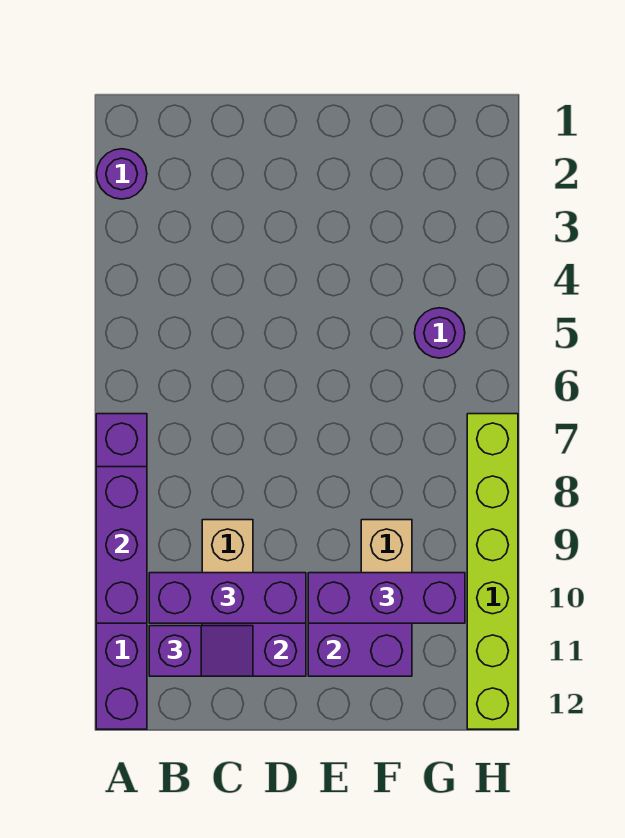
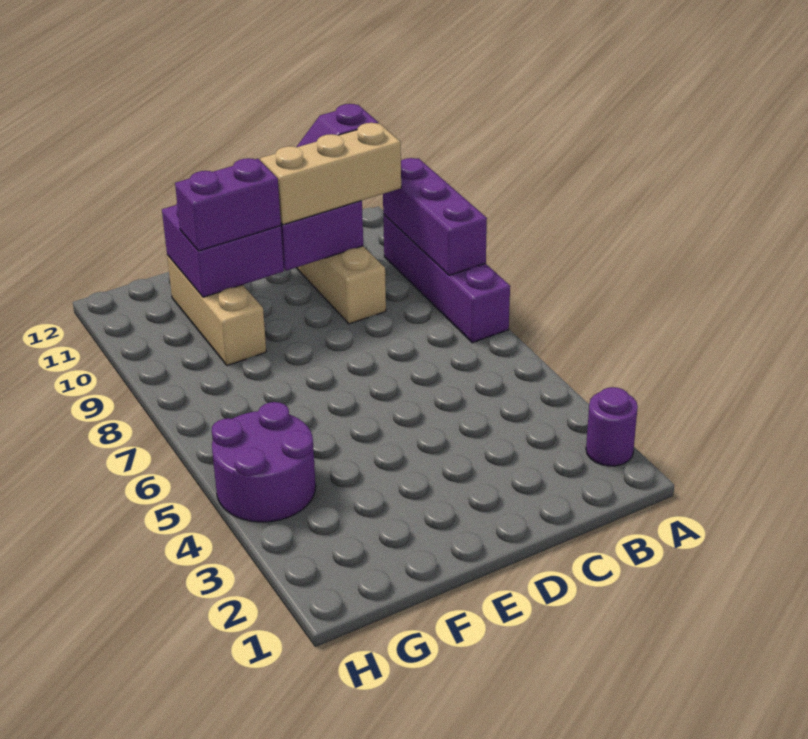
purple 1x6 brick [96,414,147,729] -> purple 1x4 brick [383,214,510,343]
purple 1x3 brick [149,573,306,623] -> tan 1x3 brick [260,123,401,225]
purple 1x3 brick [308,573,465,623] -> purple 1x2 brick [175,158,281,251]
purple 1x1 round brick [415,308,465,358] -> purple 2x2 round brick [212,402,316,522]
lime 1x6 brick [467,414,518,729] -> none

